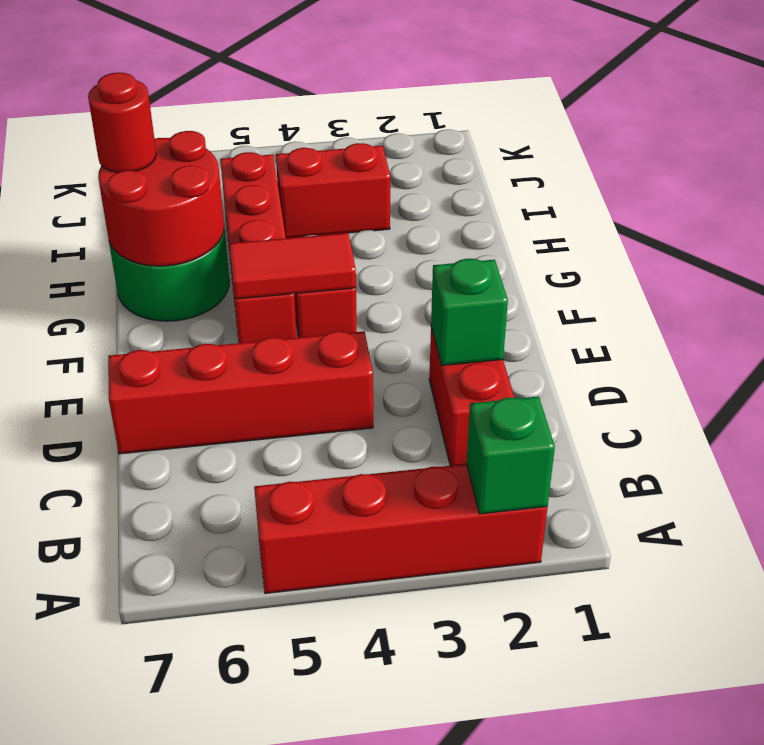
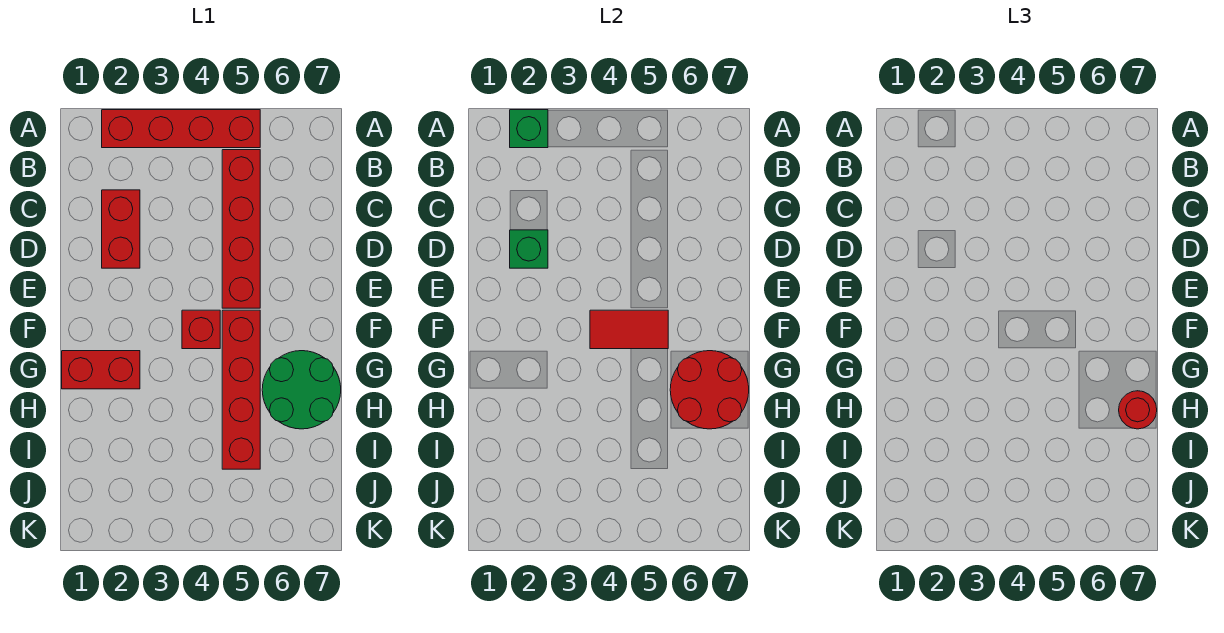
red 1x4 brick [108,331,373,454] -> red 1x4 brick turned to [222,150,260,308]
red 1x2 brick [276,143,390,238] -> red 1x2 brick moved to [62,351,140,389]

